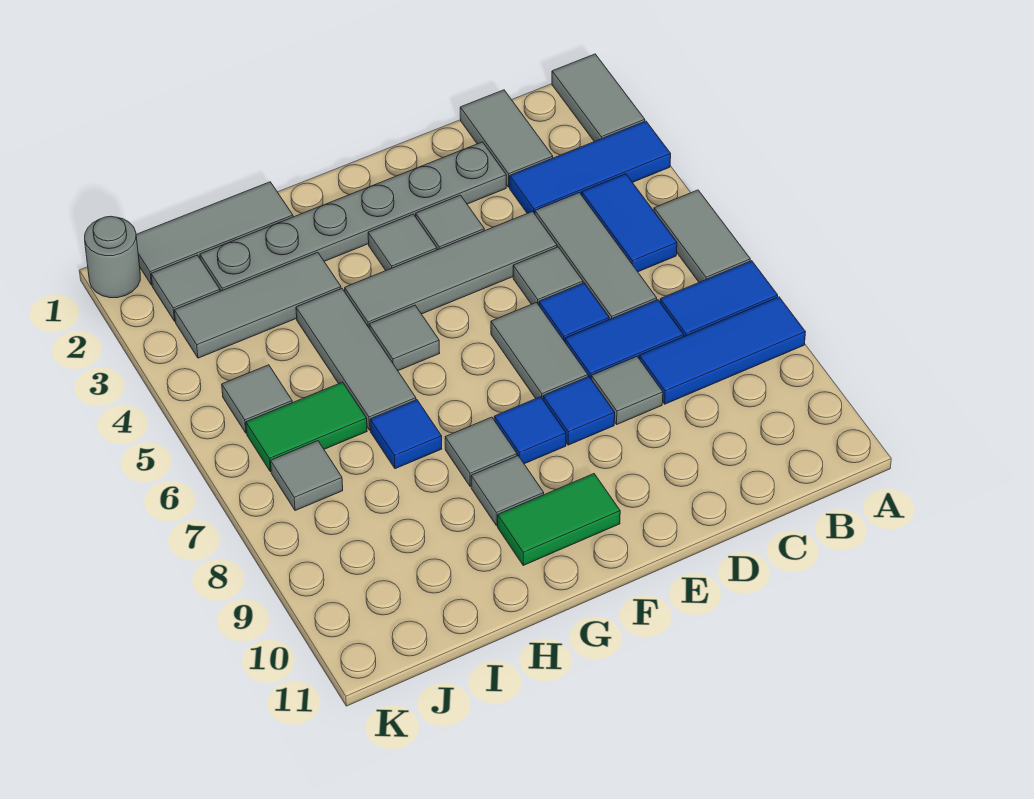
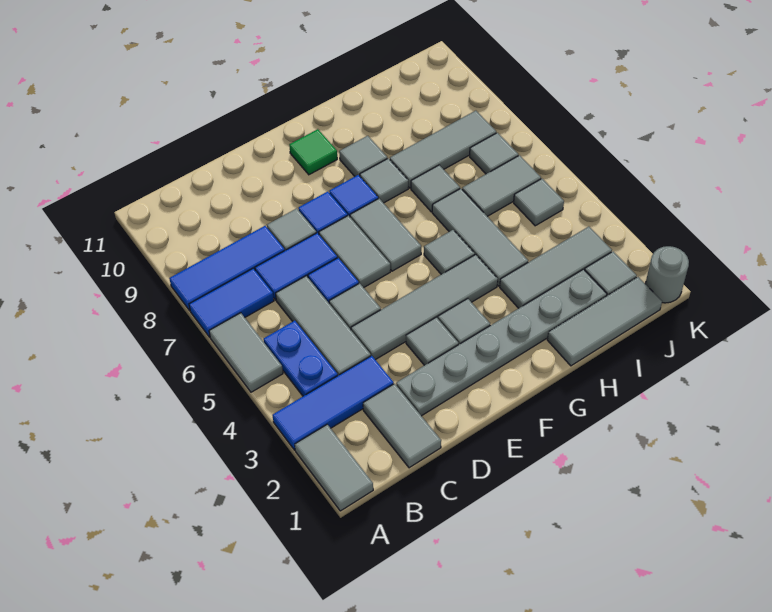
blue 1x2 tile [582,174,677,272] -> blue 1x2 plate [263,321,338,396]
none -> grey 1x2 tile [350,199,421,271]
green 1x2 tile [498,474,620,565] -> green 1x1 tile [289,129,337,175]
blue 1x1 tile [370,400,442,469] -> grey 1x1 tile [411,165,460,212]
none -> grey 1x3 tile [390,111,496,188]
green 1x2 tile [246,382,367,472] -> grey 1x2 tile [462,155,541,216]

